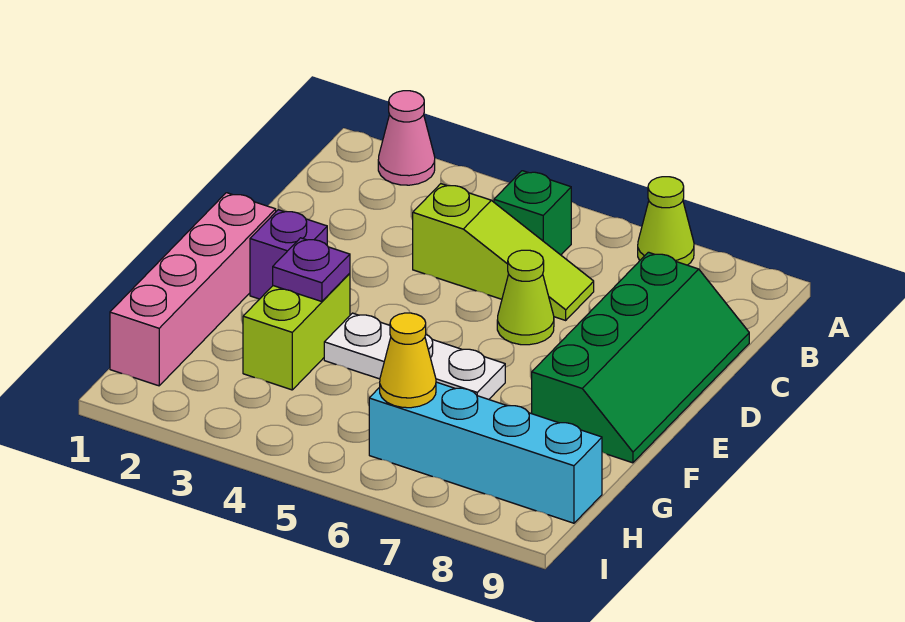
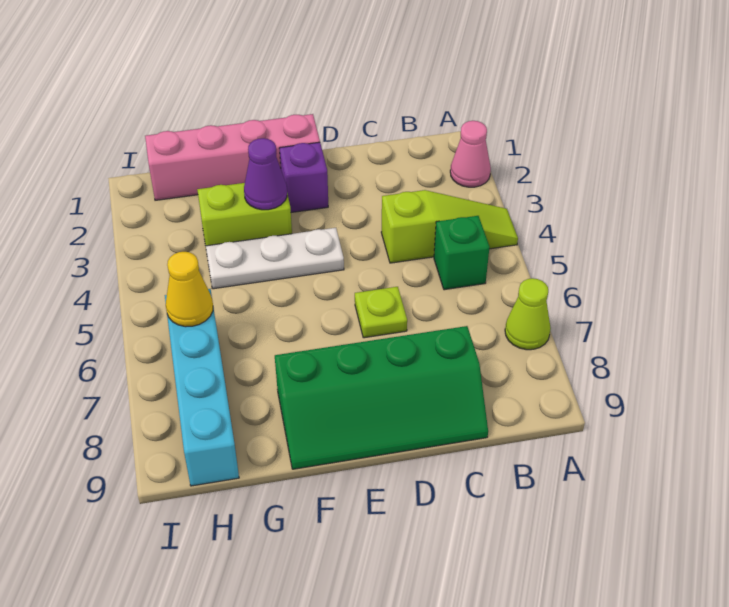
lime 1x3 slope [413,184,594,320] -> lime 1x3 slope turned to [381,190,518,263]
lime 1x1 cone [497,250,554,345] -> lime 1x1 plate [355,287,407,338]
purple 1x1 plate [273,238,350,302] -> purple 1x1 cone [244,138,287,210]
white 1x3 plate [324,313,505,399] -> white 1x3 plate turned to [206,228,344,289]

